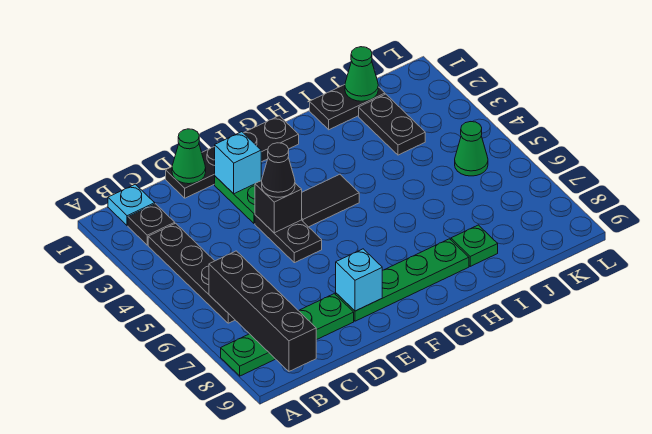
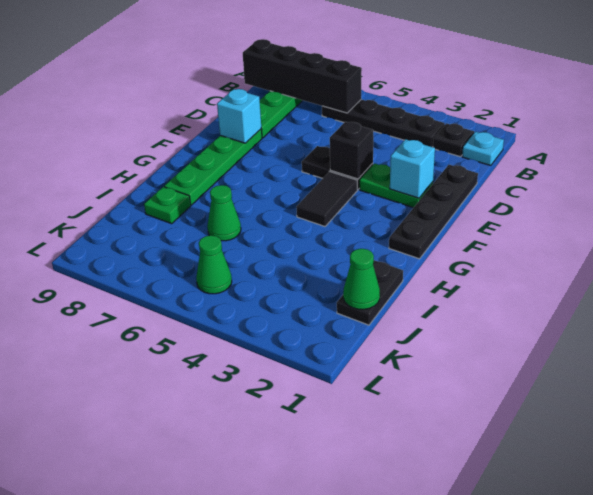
green 1x1 cone [172,129,206,184] -> green 1x1 cone moved to [207,185,241,241]
black 1x1 cone [261,143,295,197] -> none
black 1x2 plate [359,94,425,155] -> none

